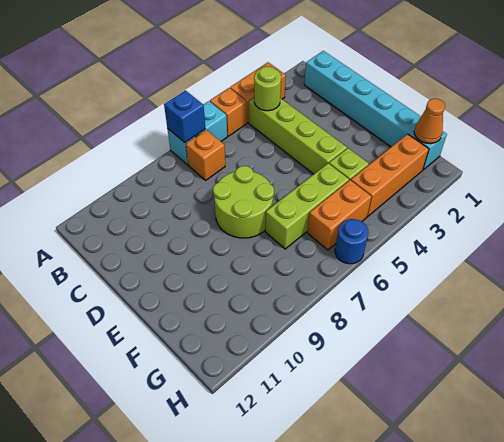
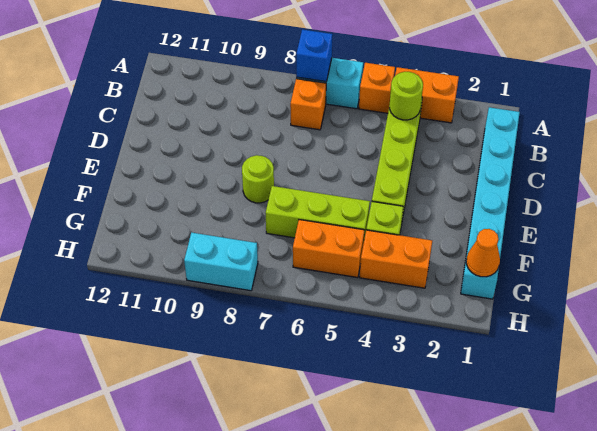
lime 2x2 round brick [213,166,274,238] -> lime 1x1 round brick [242,155,274,203]
orange 1x3 brick [351,134,429,216] -> orange 1x2 brick [360,230,432,288]
blue 1x1 round brick [335,219,368,264] -> none
none -> cyan 1x2 brick [184,233,258,291]

